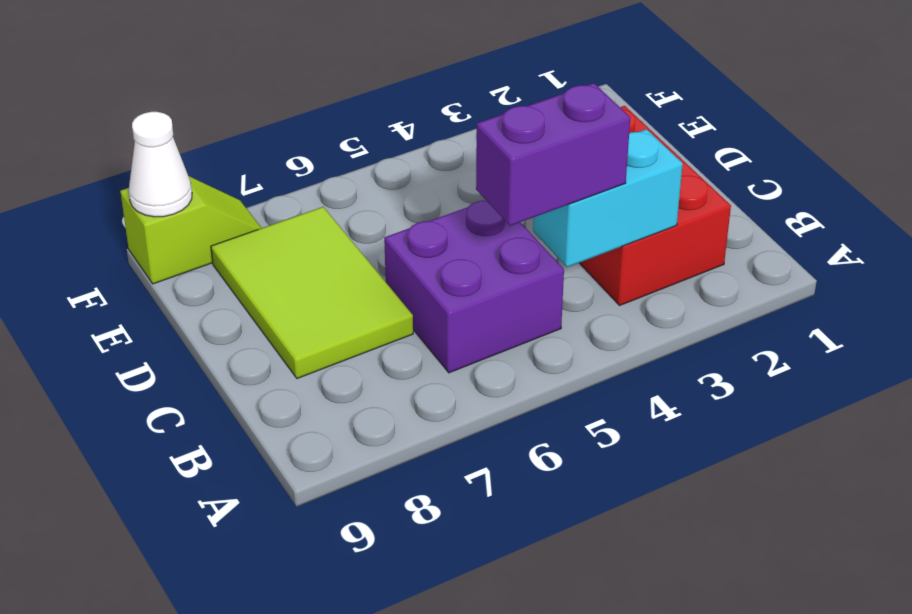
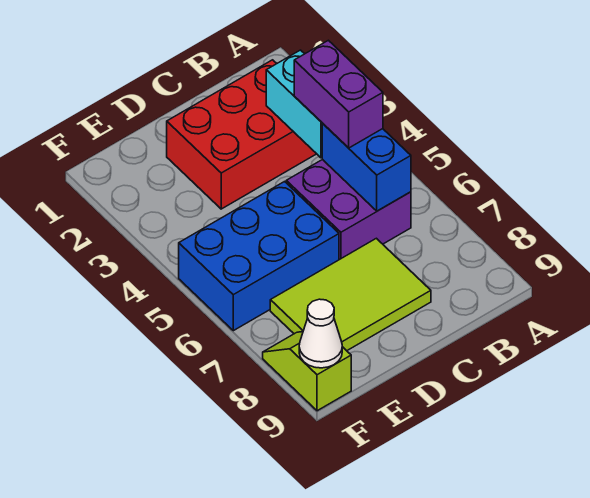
none -> blue 1x2 brick [322,123,411,211]
none -> blue 2x3 brick [179,182,339,331]

